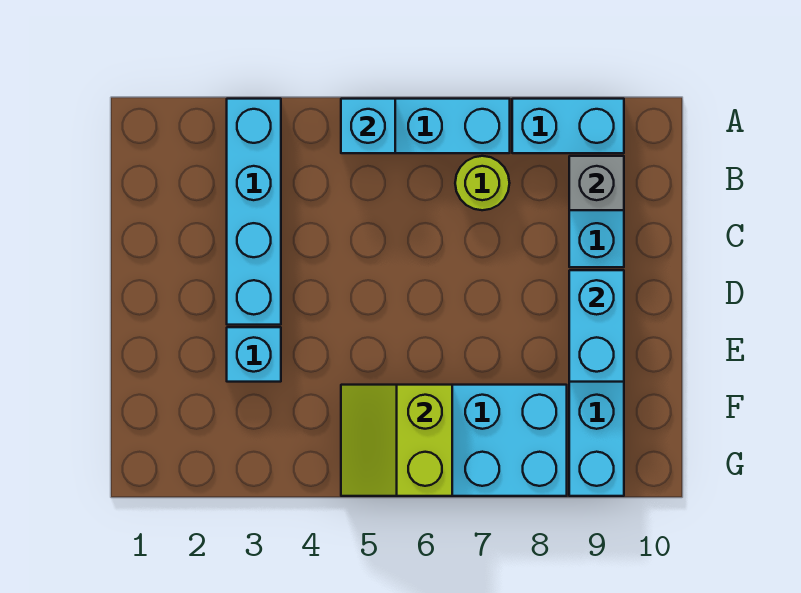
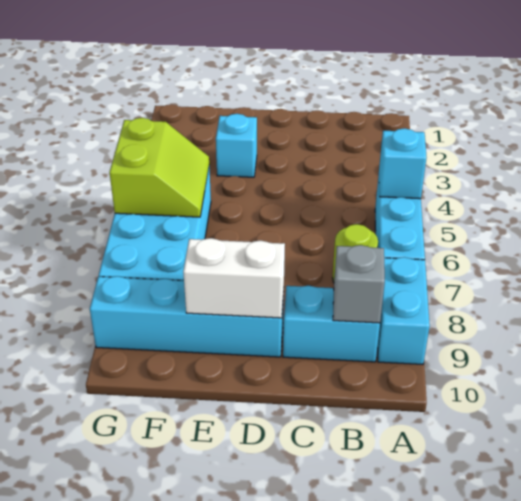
cyan 1x4 brick [227,99,281,325] -> none
cyan 1x2 brick [569,270,624,382] -> white 1x2 brick [183,238,285,318]
lime 2x2 slope [341,385,452,496] -> lime 2x2 slope turned to [110,118,209,217]

